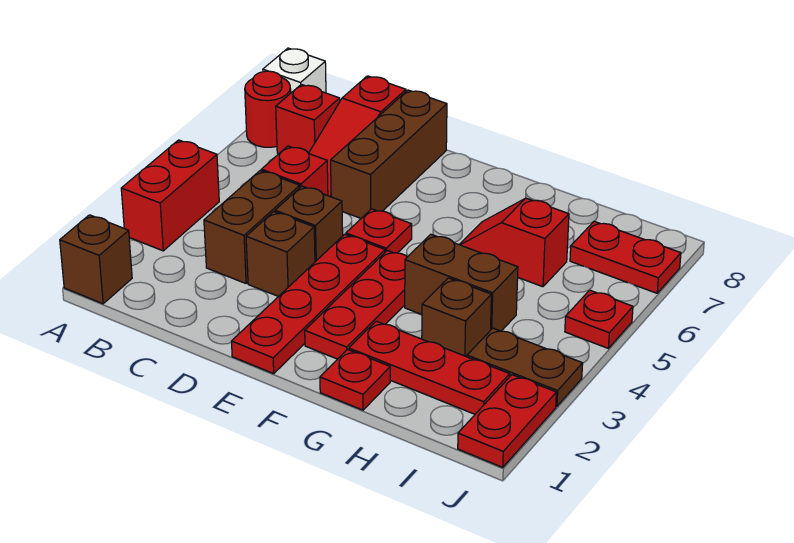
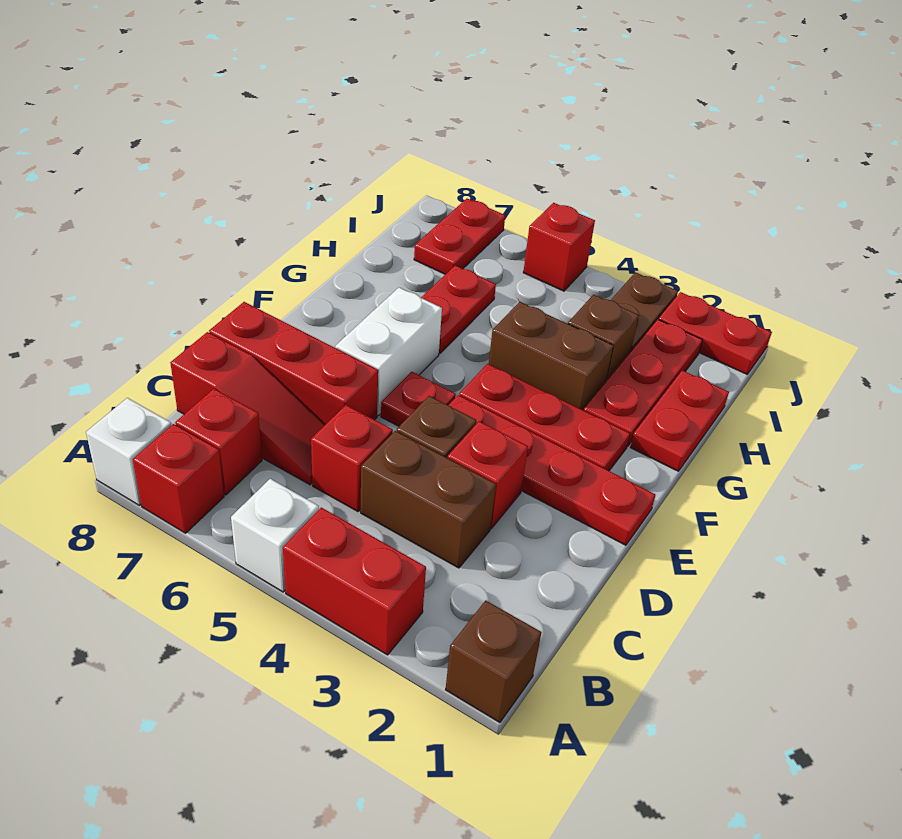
none -> white 1x1 brick [231,479,319,592]
red 1x1 round brick [245,71,291,147] -> red 1x1 brick [133,424,224,533]
brown 1x1 brick [246,212,315,297] -> red 1x1 brick [448,421,528,528]
brown 1x3 brick [331,90,447,218] -> red 1x3 brick [209,302,378,425]
none -> white 1x2 brick [335,288,442,416]
red 1x1 plate [320,349,390,410] -> red 1x2 plate [630,370,729,471]
brown 1x2 brick [405,234,518,331] -> brown 1x2 brick turned to [489,302,613,410]
red 1x2 slope [459,198,569,287] -> red 1x2 plate [421,265,496,354]
red 1x1 plate [565,290,633,348] -> red 1x1 brick [523,203,595,291]

